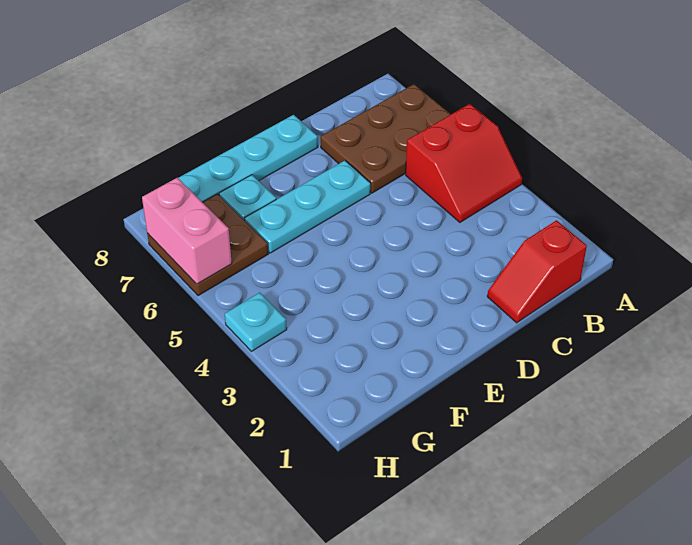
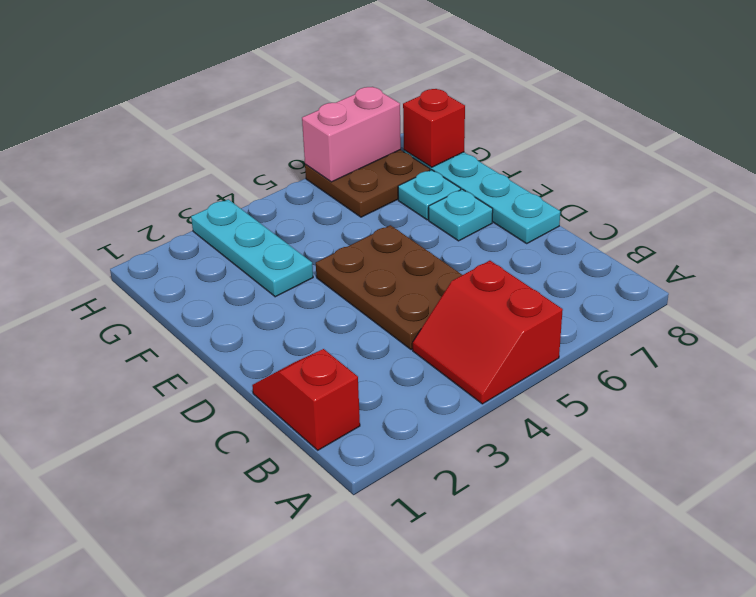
brown 2x3 plate [321,84,451,193] -> brown 2x3 plate moved to [316,225,462,350]
cyan 1x3 plate [245,161,370,253] -> cyan 1x3 plate moved to [191,199,313,297]
none -> red 1x1 brick [403,89,465,167]
cyan 1x1 plate [225,293,287,351] -> cyan 1x1 plate moved to [429,189,493,241]

